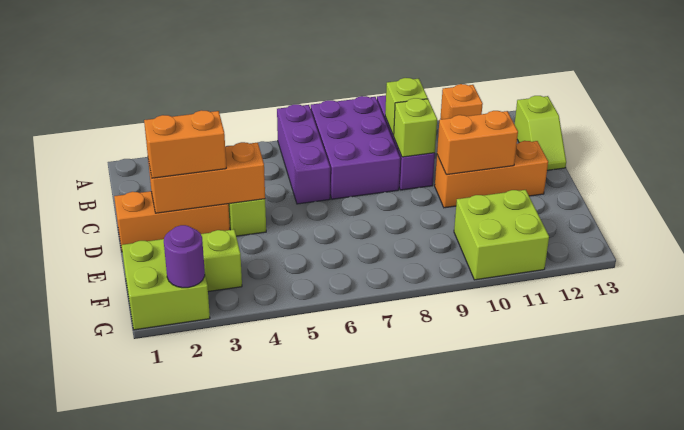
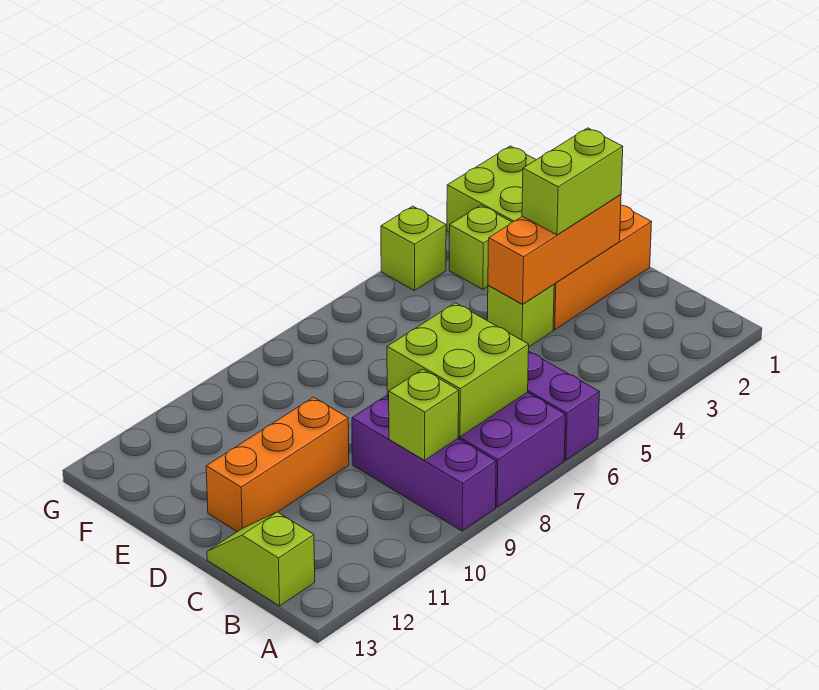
orange 1x1 brick [440,84,483,119] -> none
lime 1x1 brick [393,98,437,157] -> lime 1x1 brick moved to [381,206,446,291]
orange 1x2 brick [144,110,226,178] -> lime 1x2 brick [522,128,623,235]
orange 1x2 brick [437,111,518,175] -> none
lime 2x2 brick [454,190,549,280] -> lime 2x2 brick moved to [387,303,529,437]
purple 1x1 round brick [164,225,205,288] -> none

